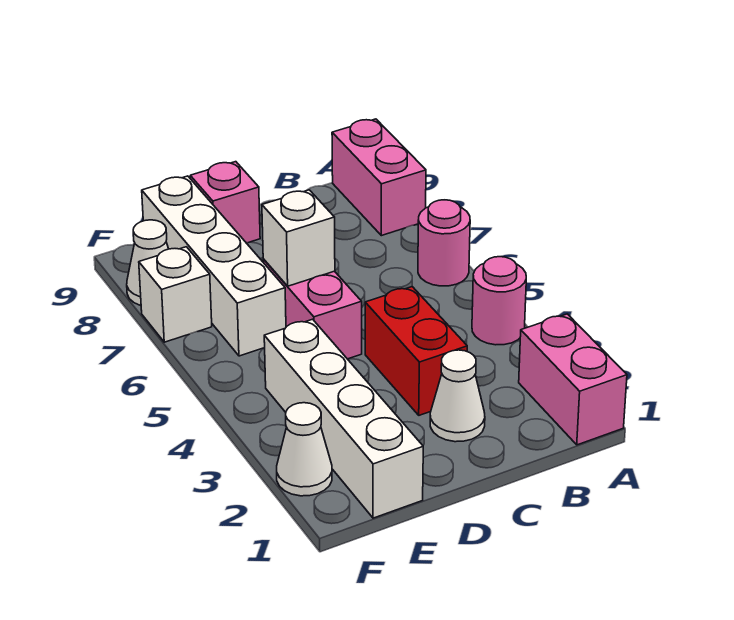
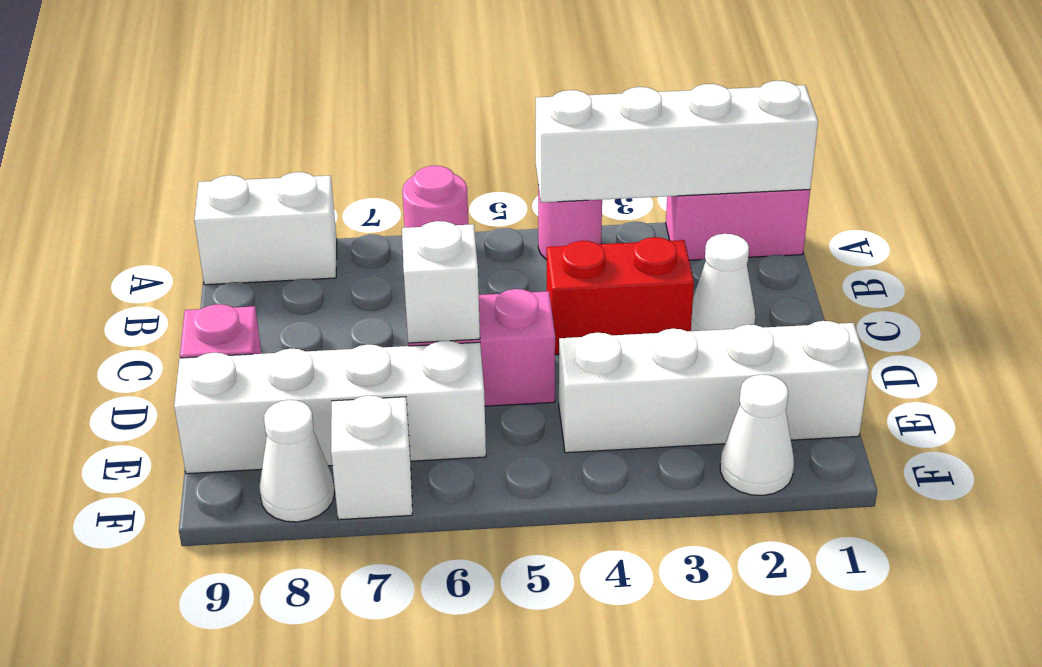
none -> white 1x4 brick [536,81,818,203]
pink 1x2 brick [332,119,426,236] -> white 1x2 brick [194,172,337,285]

